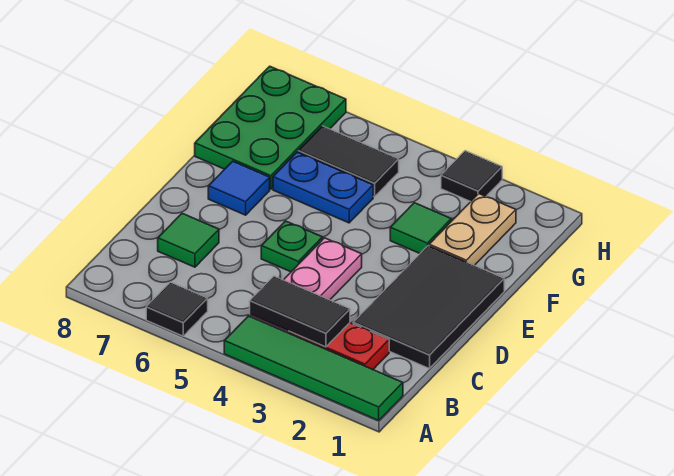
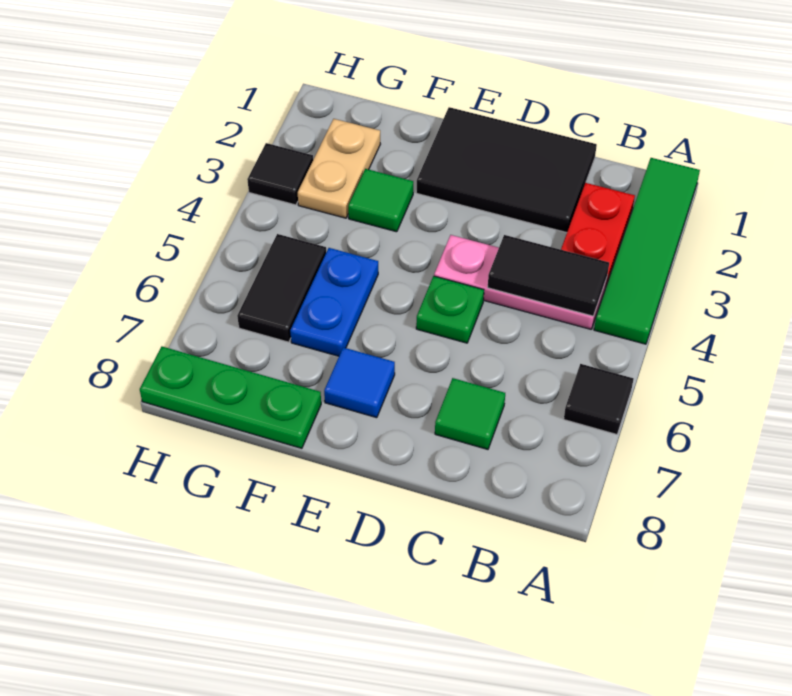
black 1x2 tile [250,276,350,347] -> black 1x2 tile turned to [488,235,609,316]
tan 1x2 plate [429,194,516,266] -> tan 1x2 plate turned to [298,119,380,218]
green 2x3 plate [195,66,346,189] -> green 1x3 plate [140,347,321,448]

